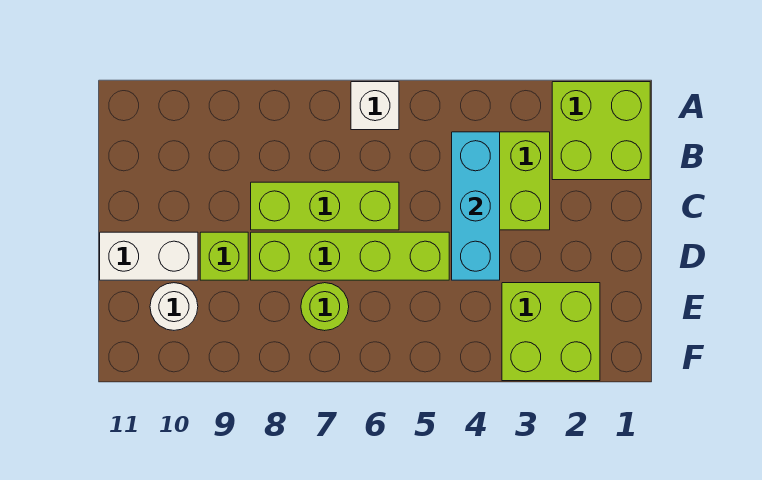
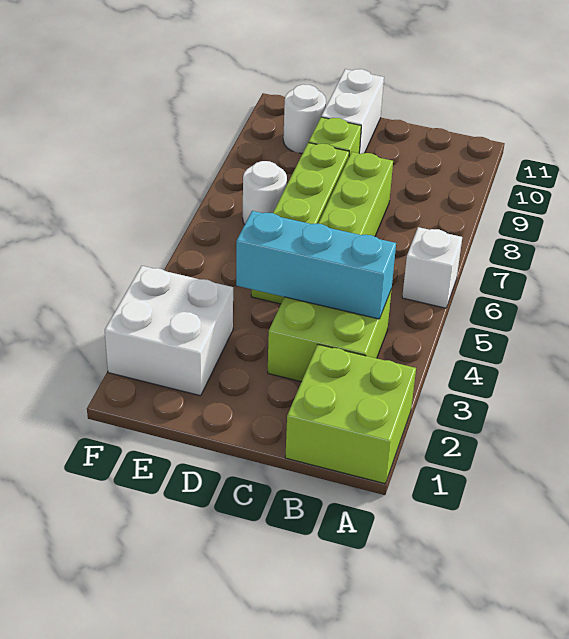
lime 2x2 brick [502,283,600,381] -> white 2x2 brick [105,266,233,396]
lime 1x1 round brick [301,283,349,331] -> white 1x1 round brick [243,161,287,224]

